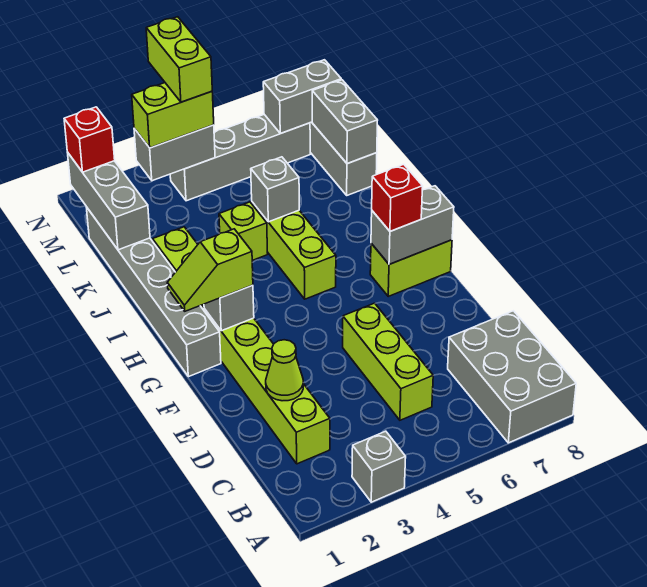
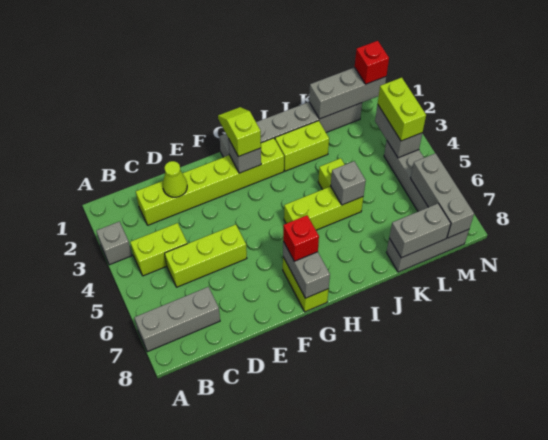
grey 2x3 brick [448,311,576,443] -> grey 1x3 brick [134,287,220,352]
lime 1x2 brick [146,17,212,102] -> lime 1x2 brick moved to [130,223,187,276]
grey 1x2 brick [263,60,341,134] -> grey 1x3 brick [411,153,474,238]

